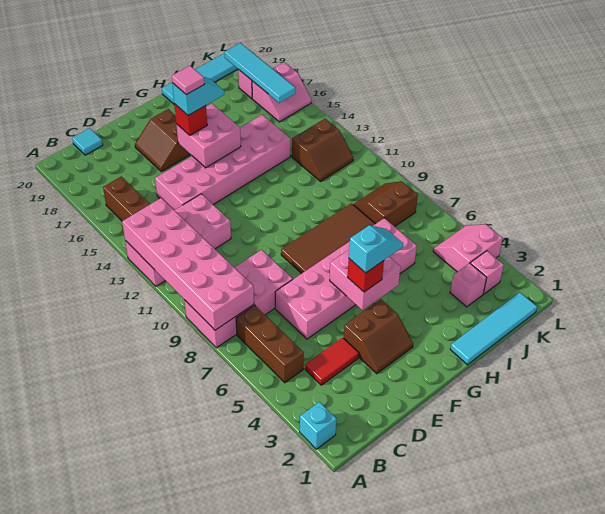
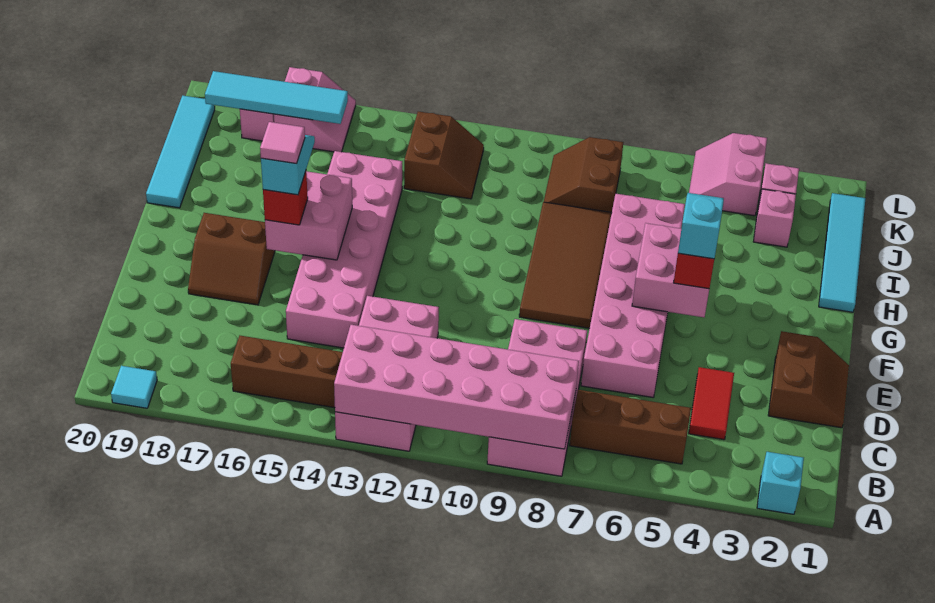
cyan 1x1 tile [72,128,103,155] -> cyan 1x1 tile moved to [111,366,157,408]
brown 2x2 slope [344,299,413,374] -> brown 2x2 slope moved to [768,331,849,428]

